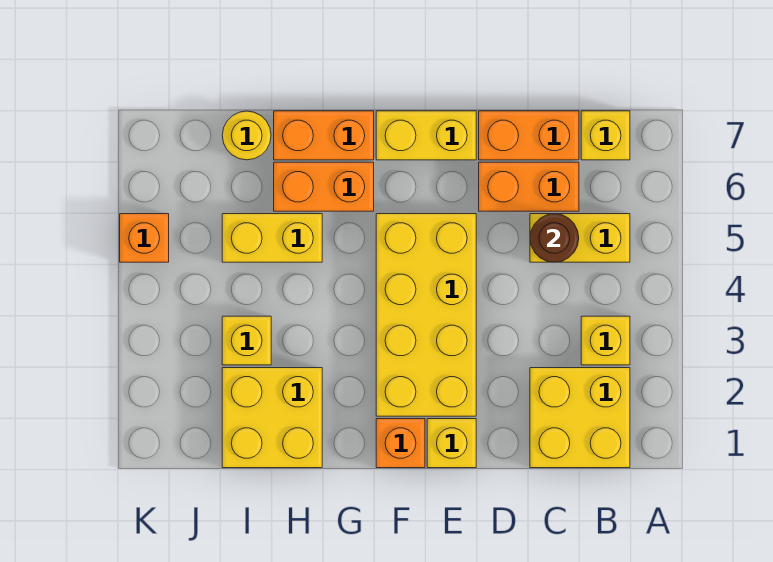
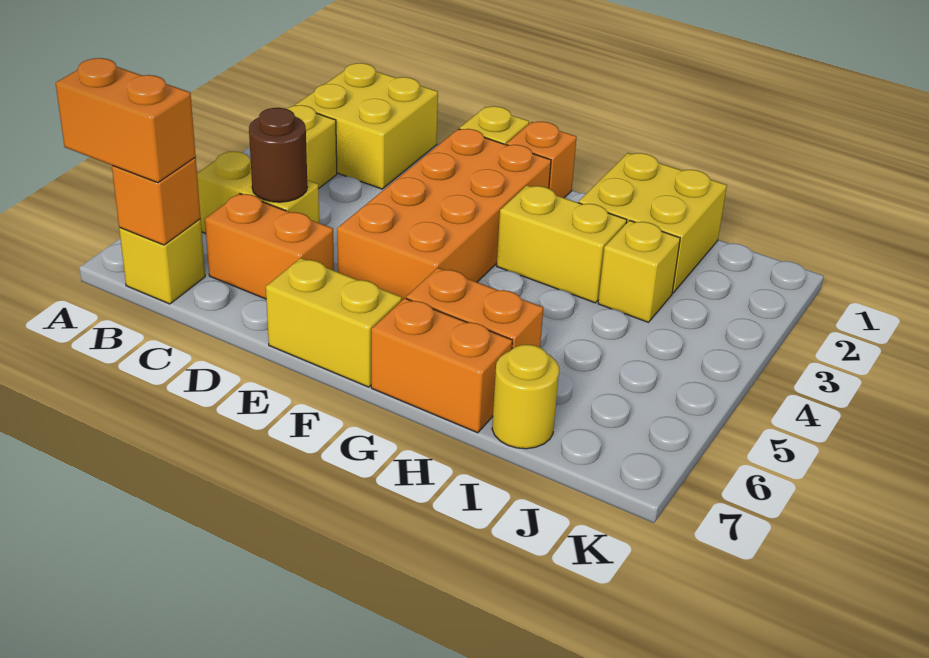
orange 1x2 brick [479,111,579,160] -> orange 1x2 brick moved to [56,58,196,183]
yellow 2x4 brick [376,214,476,416] -> orange 2x4 brick [337,129,551,300]
yellow 1x2 brick [222,214,322,262] -> yellow 1x2 brick moved to [497,185,627,303]
orange 1x1 brick [120,214,169,262] -> orange 1x1 brick moved to [112,158,201,245]

